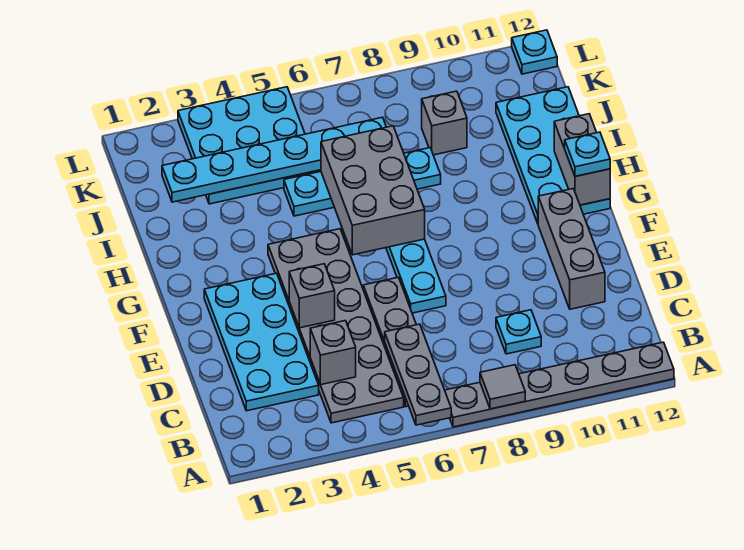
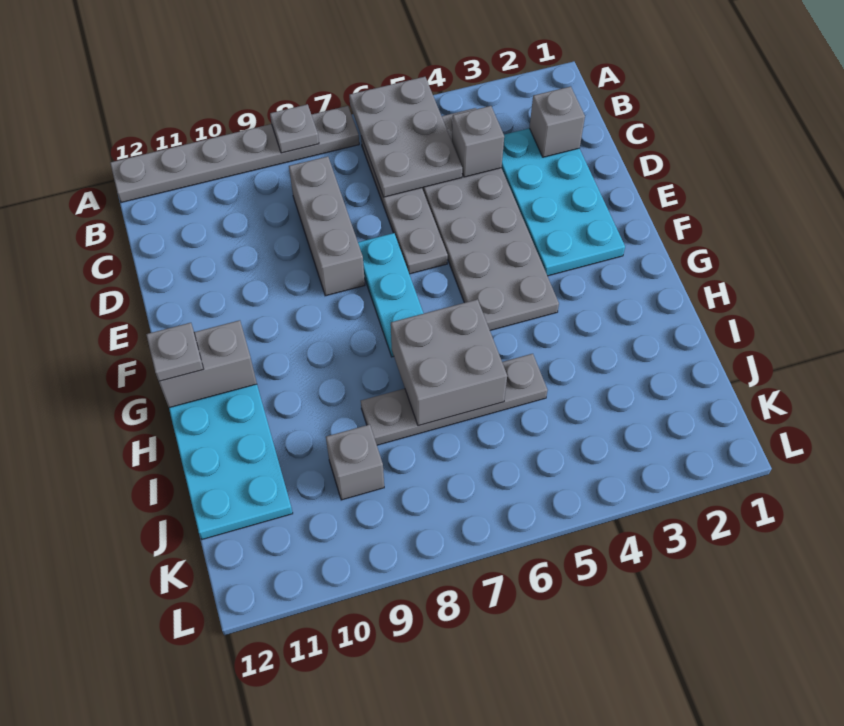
grey 1x3 plate [385,324,451,425] -> grey 2x3 plate [349,77,462,197]
grey 1x1 tile [480,365,525,409] -> grey 1x1 plate [270,104,319,153]
cyan 1x1 plate [496,310,541,354] -> none
grey 1x3 brick [538,189,605,309] -> grey 1x3 brick moved to [289,156,365,296]
grey 1x1 brick [289,264,335,328] -> grey 1x1 brick moved to [529,86,585,157]
grey 2x3 brick [321,126,425,255] -> grey 2x2 brick [391,299,507,426]
grey 1x2 brick [554,114,610,205] -> grey 1x2 brick turned to [159,320,257,408]
cyan 1x1 plate [565,132,610,176] -> grey 1x1 plate [146,323,204,381]
cyan 1x4 plate [284,148,441,216] -> grey 1x4 plate [361,354,548,445]
cyan 1x6 plate [162,117,386,202] -> none
cyan 3x3 plate [178,87,319,204] -> none
cyan 1x1 plate [512,30,557,74] -> none

